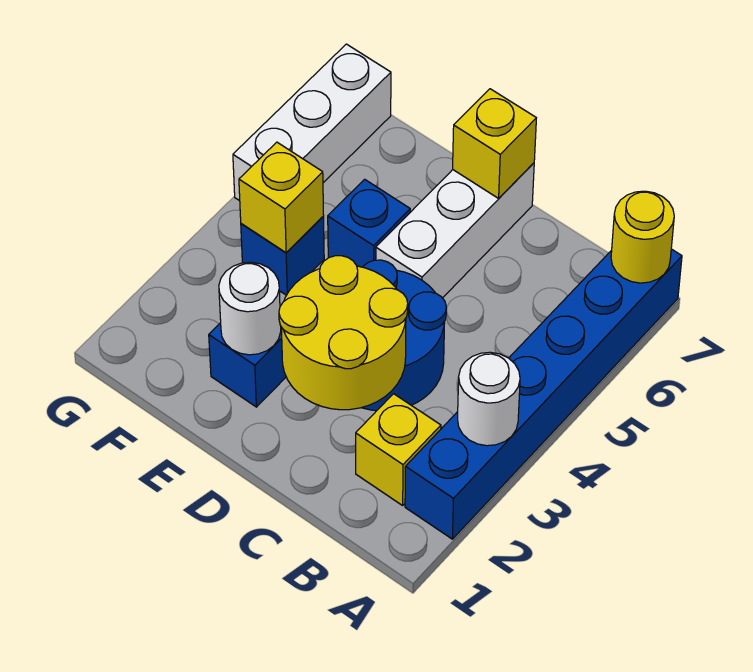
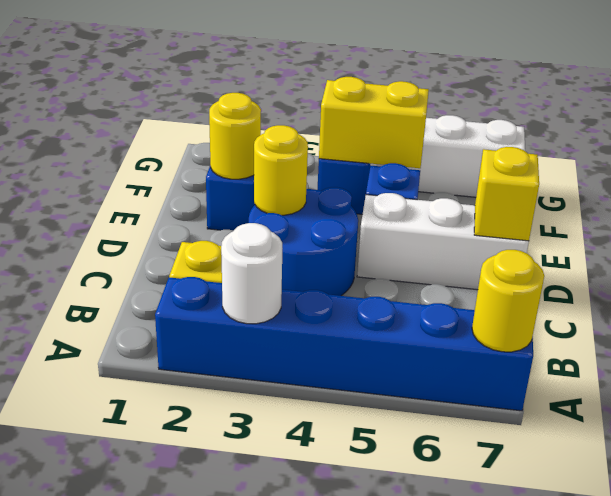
yellow 2x2 round brick [279,256,408,410] -> yellow 1x1 round brick [254,125,308,215]
white 1x1 round brick [219,262,281,355] -> yellow 1x1 round brick [209,93,261,179]
yellow 1x1 brick [239,142,324,253] -> yellow 1x2 brick [319,77,429,168]

